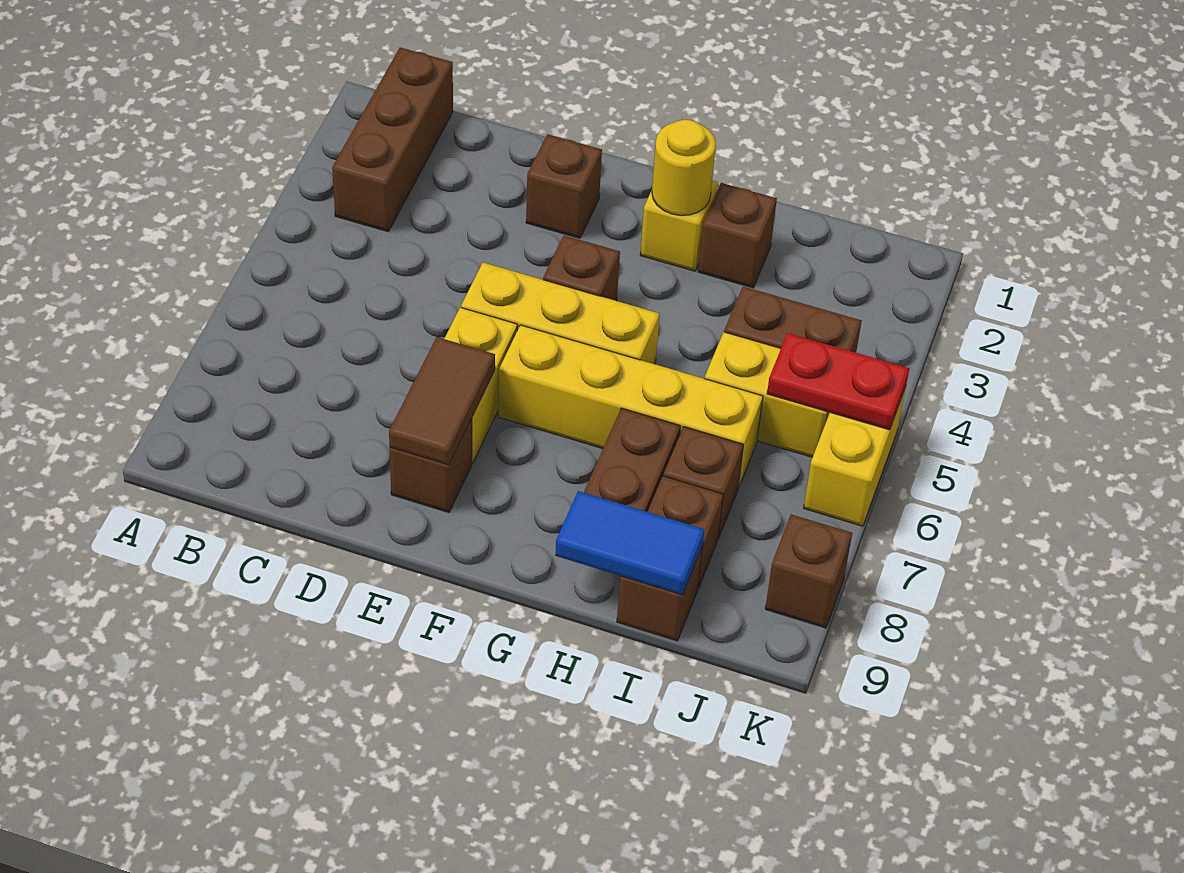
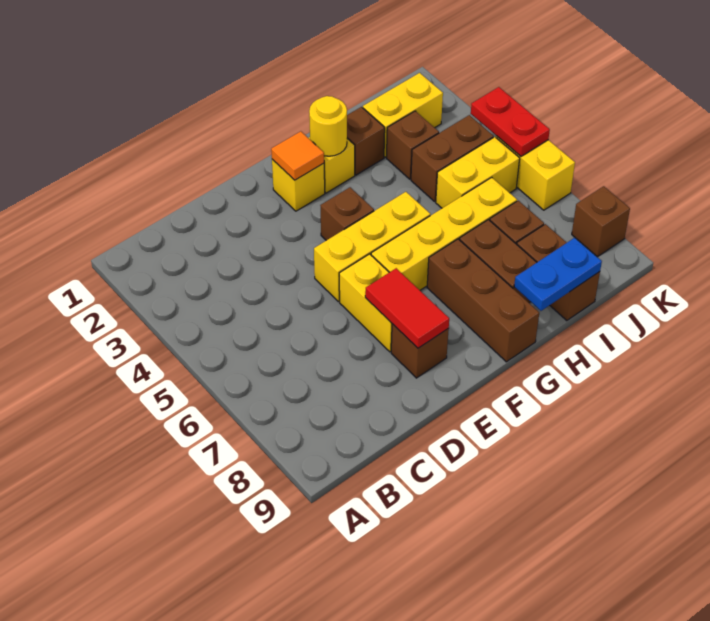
brown 1x3 brick [332,48,453,232] -> brown 1x3 brick moved to [427,239,539,362]
brown 1x1 brick [526,134,602,238] -> brown 1x1 brick moved to [387,111,439,179]
brown 1x2 tile [389,337,495,465] -> red 1x2 tile [365,268,449,348]
none -> yellow 1x1 brick [272,159,325,211]
none -> orange 1x1 tile [271,131,324,180]
blue 1x2 tile [555,491,704,595] -> blue 1x2 plate [514,238,602,311]
none -> yellow 1x2 brick [363,73,443,157]
red 1x2 plate [767,333,910,430] -> red 1x2 plate turned to [471,87,550,156]

